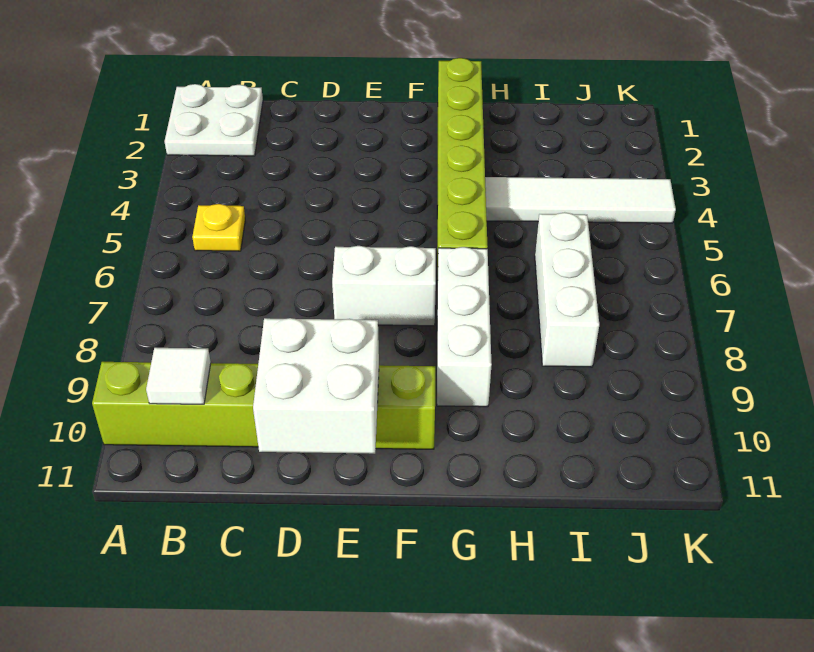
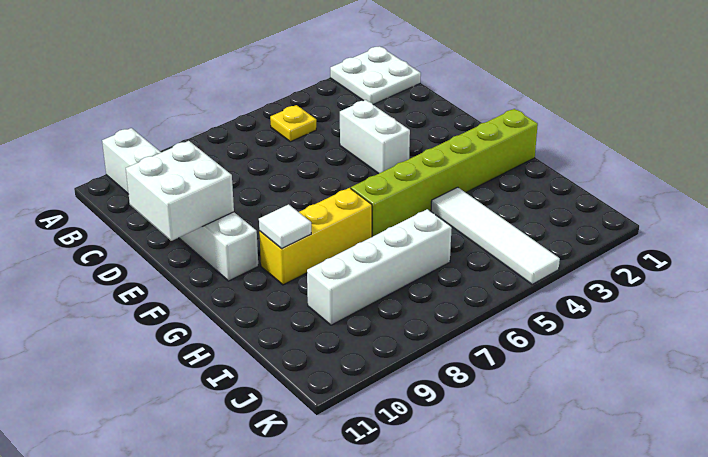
lime 1x6 brick [92,362,435,449] -> white 1x6 brick [102,128,258,281]
white 1x1 tile [146,348,211,404] -> white 1x1 tile moved to [259,204,311,249]
white 1x2 brick [332,246,436,326] -> white 1x2 brick moved to [340,100,410,174]
white 1x3 brick [437,247,492,407] -> yellow 1x3 brick [259,188,372,285]
white 1x3 brick [535,212,599,367] -> white 1x4 brick [307,209,452,325]

